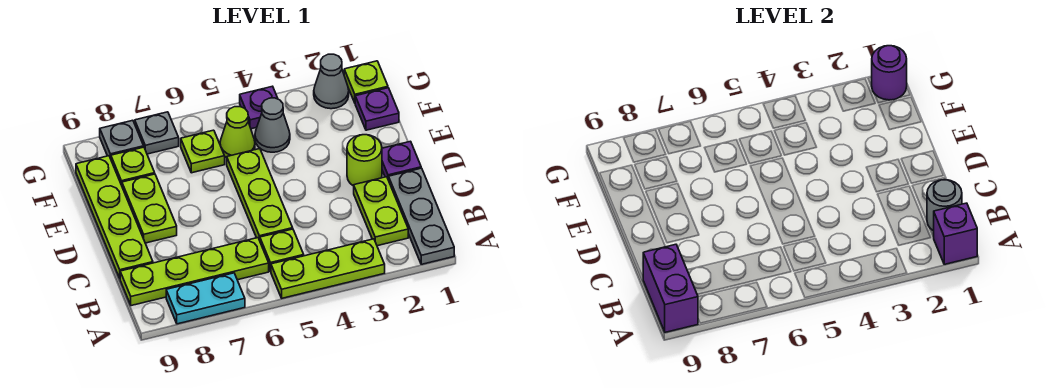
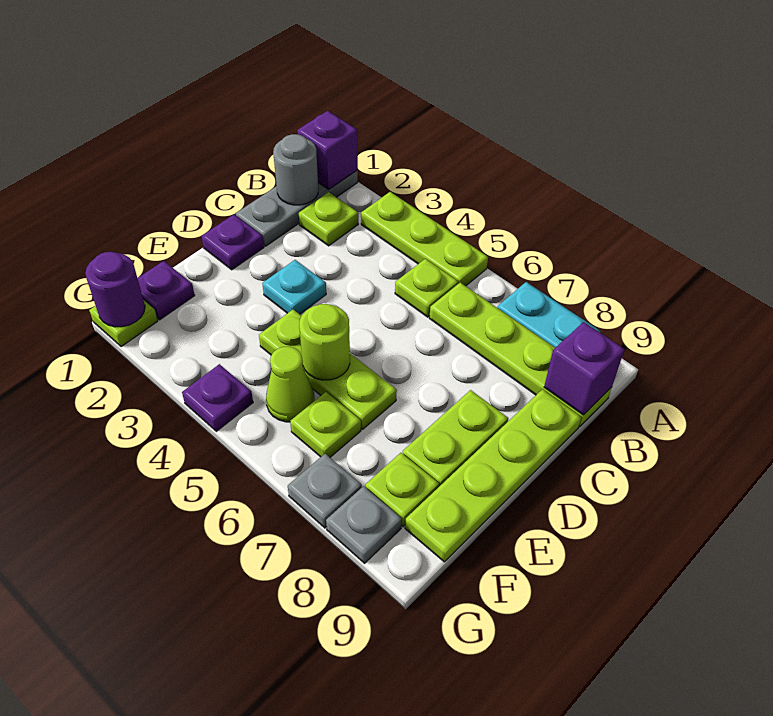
purple 1x2 brick [643,244,698,332] -> purple 1x1 brick [544,322,625,415]
lime 1x2 plate [354,177,408,246] -> lime 1x1 plate [299,192,358,246]
lime 1x3 plate [227,149,293,241] -> lime 1x3 plate turned to [259,310,397,429]
lime 1x1 round brick [347,135,382,186] -> lime 1x1 round brick moved to [299,304,350,380]
none -> cyan 1x1 plate [262,260,326,314]
grey 1x1 cone [255,98,290,152] -> none
grey 1x1 cone [314,54,349,109] -> none

